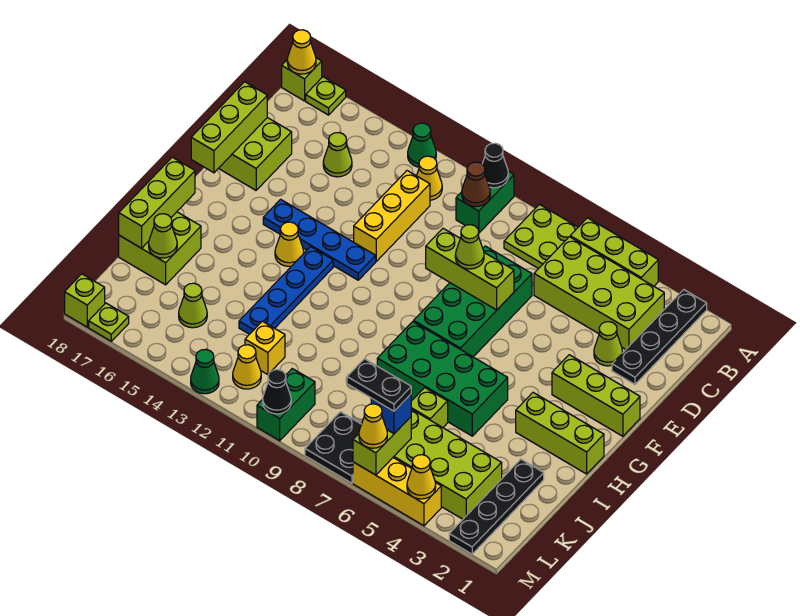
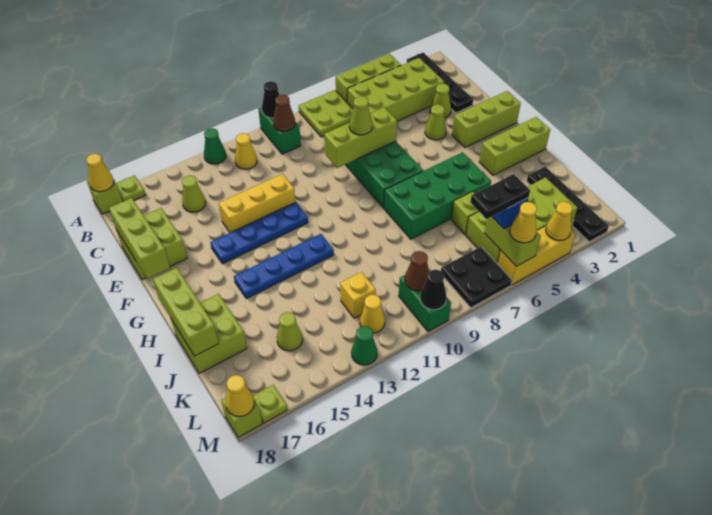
yellow 1x3 brick [354,171,430,261] -> yellow 1x3 brick turned to [219,174,295,233]
blue 1x4 plate [239,247,333,334] -> blue 1x4 plate turned to [234,234,334,299]
yellow 1x1 cone [275,222,304,266] -> yellow 1x1 cone moved to [226,375,254,416]
lime 1x1 cone [149,214,177,258] -> lime 1x1 cone moved to [425,105,447,140]
none -> brown 1x1 cone [405,251,429,291]

